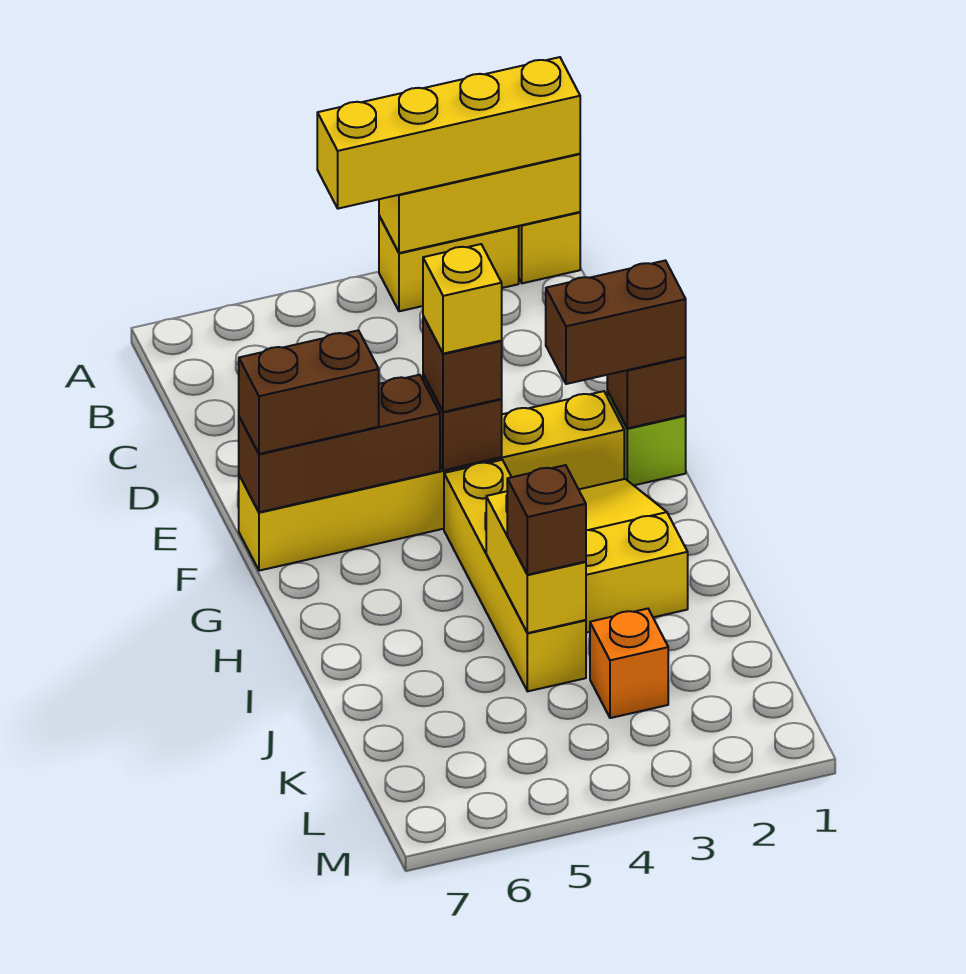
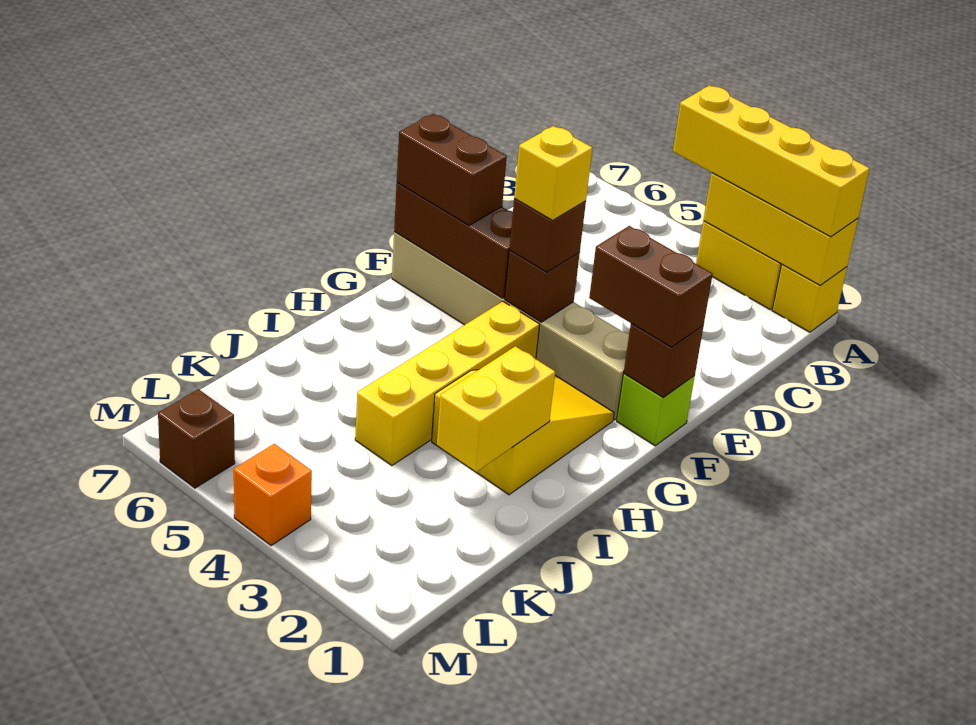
yellow 1x6 brick [239,391,624,571] -> tan 1x6 brick [392,232,629,420]
yellow 1x2 brick [486,491,586,633] -> yellow 1x2 brick moved to [437,346,555,472]
brown 1x1 brick [507,465,586,575] -> brown 1x1 brick moved to [158,389,235,488]
orange 1x1 brick [590,609,668,718] -> orange 1x1 brick moved to [234,444,312,546]

